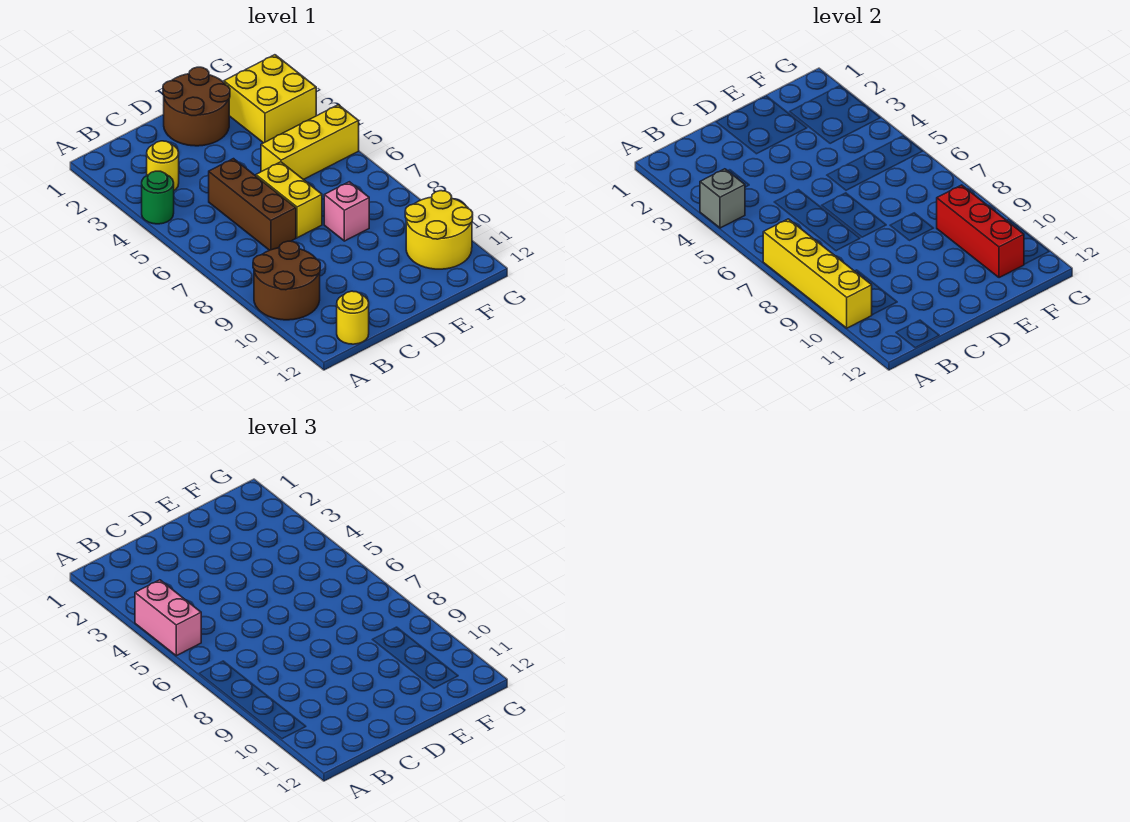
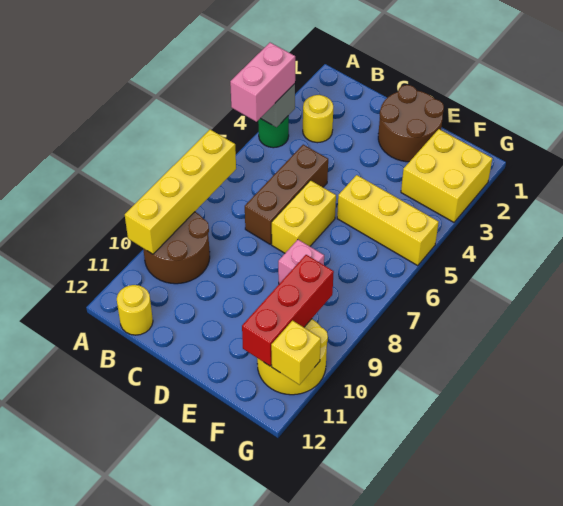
none -> yellow 1x1 brick [271,321,321,385]

